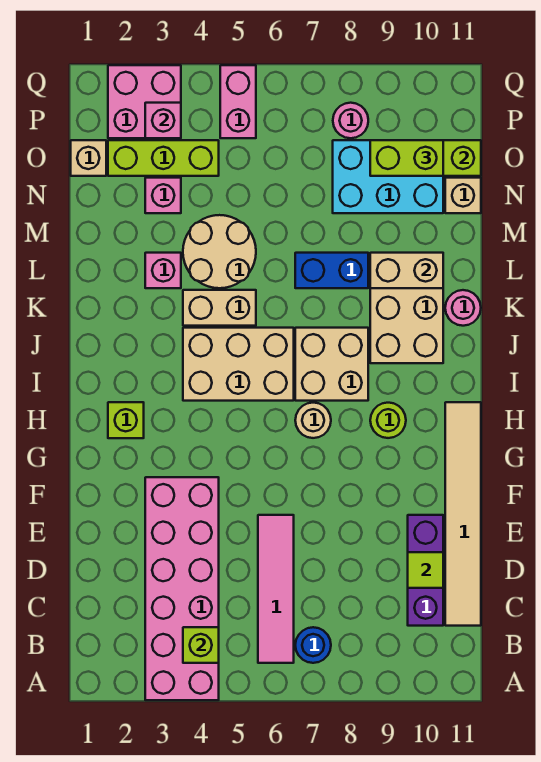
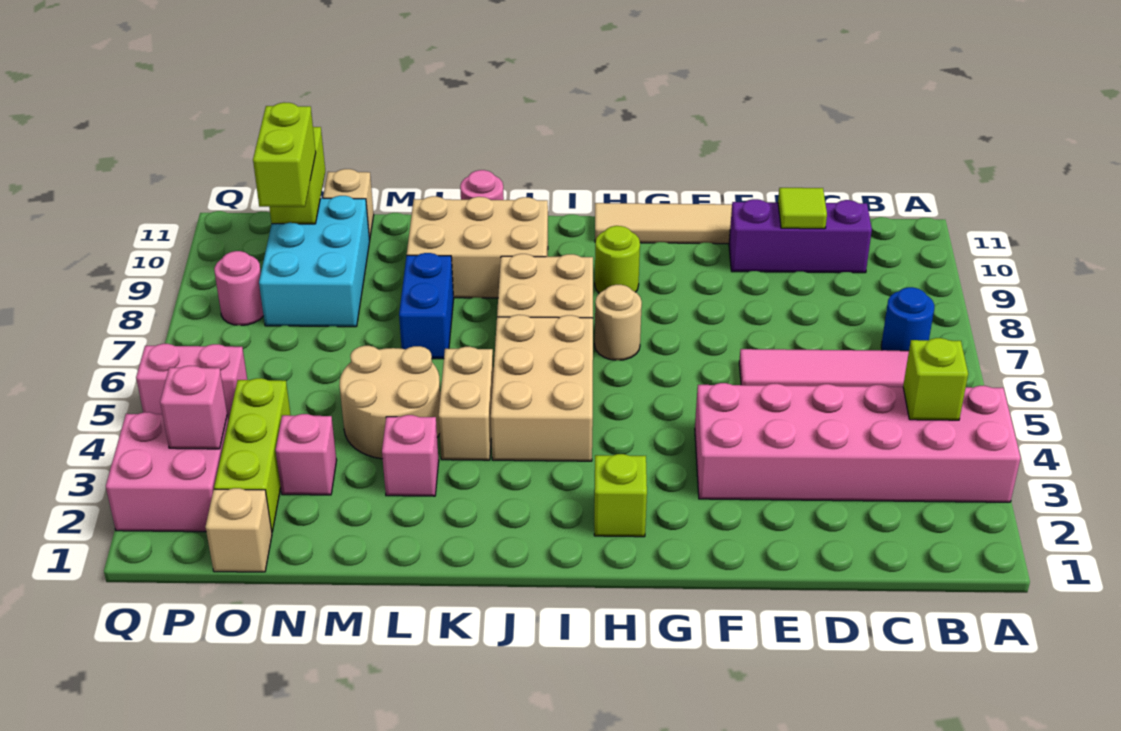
tan 1x2 brick [370,253,443,288] -> none

